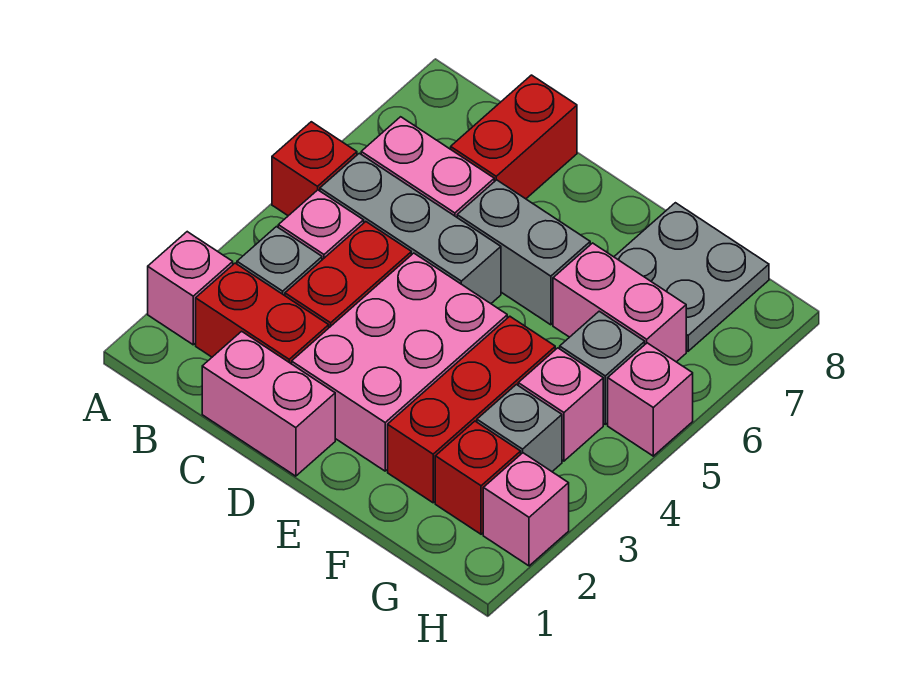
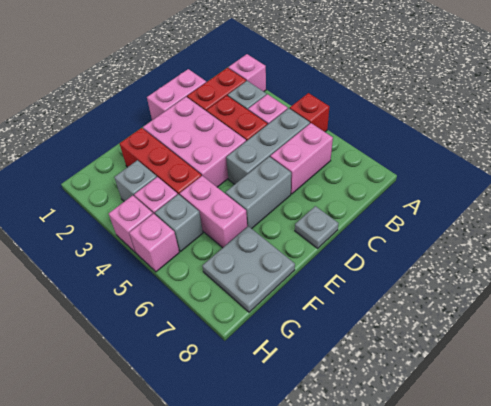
red 1x2 brick [451,75,577,199] -> none
none -> grey 1x1 plate [295,206,339,248]
pink 1x2 brick [553,243,686,362] -> pink 1x2 brick turned to [180,176,247,248]
red 1x1 brick [435,421,521,534] -> none
pink 1x1 brick [483,453,569,566] -> pink 1x1 brick moved to [109,195,153,252]

